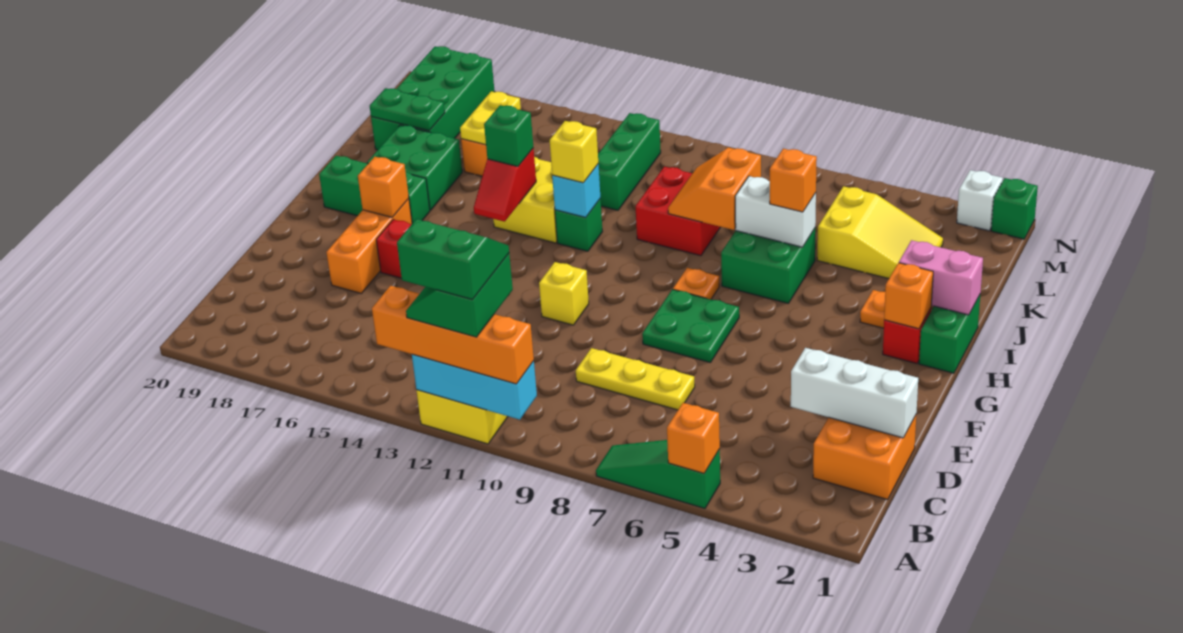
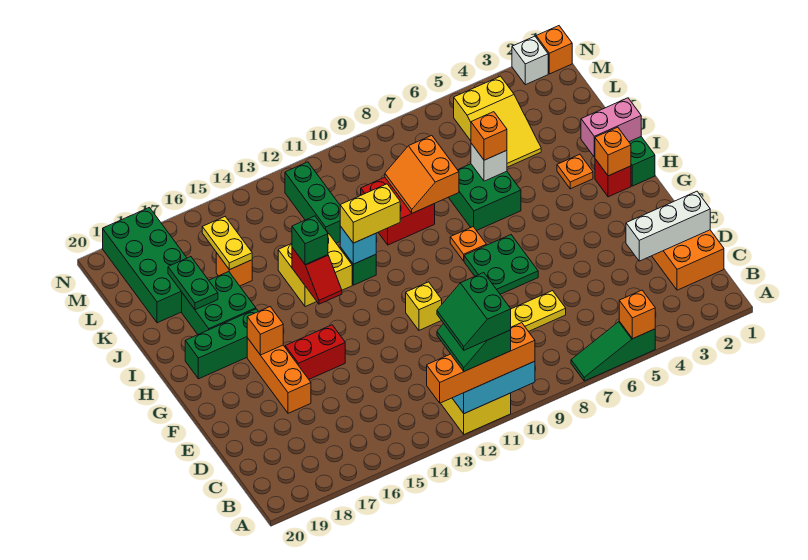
green 2x2 slope [397,219,509,300] -> green 2x2 slope turned to [437,273,511,350]
yellow 1x1 brick [550,121,598,183] -> yellow 1x2 brick [340,184,400,243]
white 1x2 brick [735,176,816,247] -> white 1x1 brick [471,143,507,181]
yellow 2x3 slope [817,186,943,279] -> yellow 2x3 slope turned to [454,76,541,167]
green 1x2 plate [370,88,445,131] -> green 1x2 plate turned to [168,257,218,310]
green 1x1 brick [991,178,1038,239] -> orange 1x1 brick [536,26,572,74]

